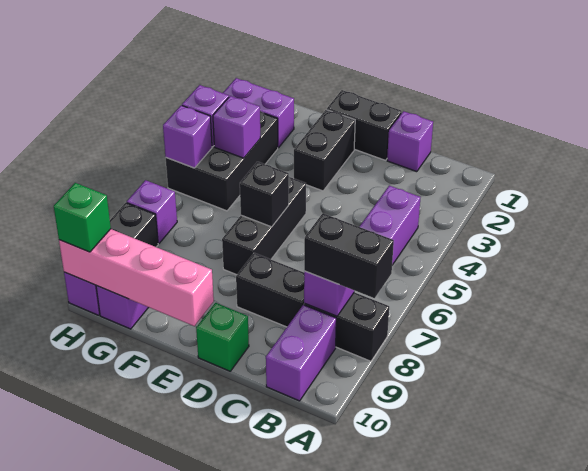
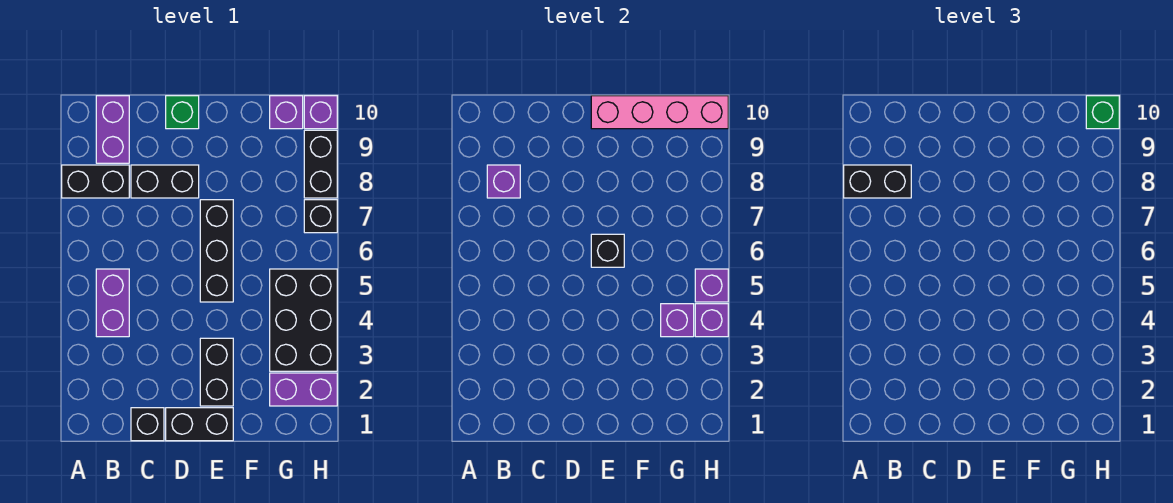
purple 1x1 brick [387,111,433,172] -> black 1x1 brick [131,408,164,441]
purple 1x1 brick [127,180,177,243] -> black 1x1 brick [304,200,337,233]

